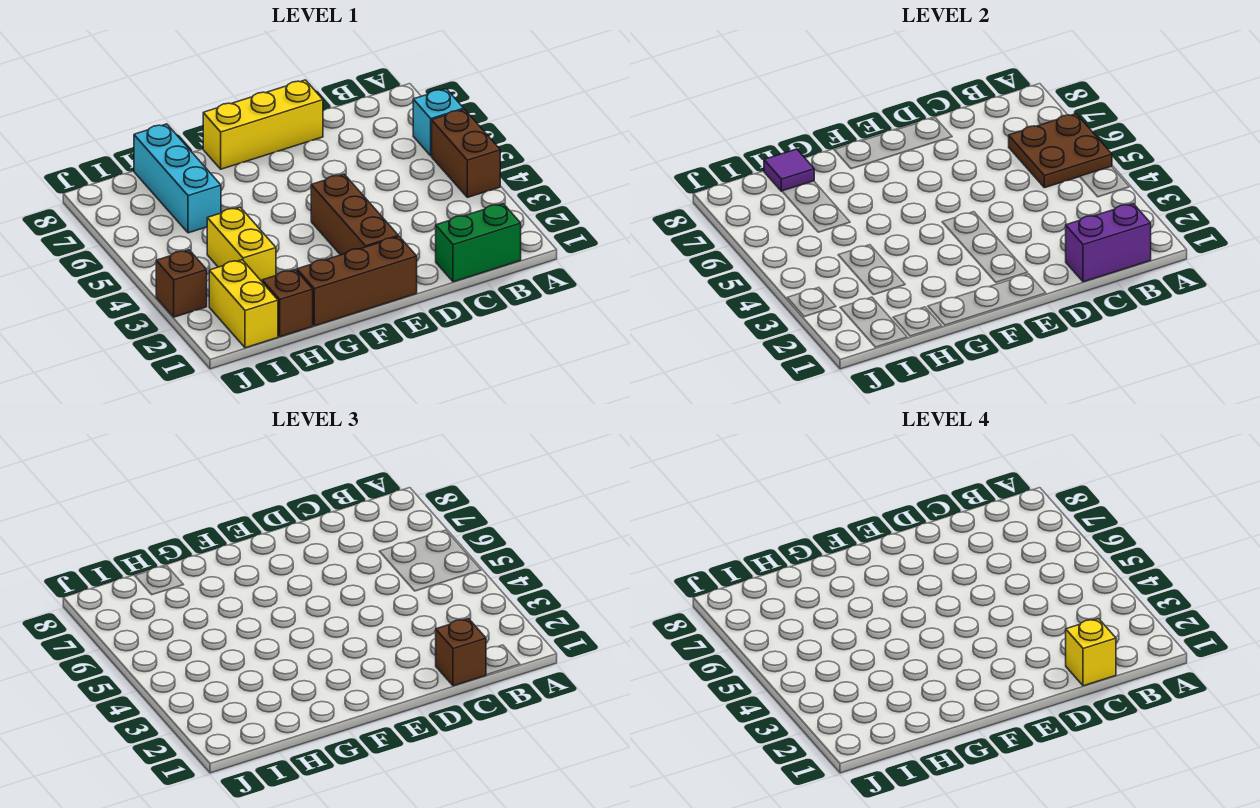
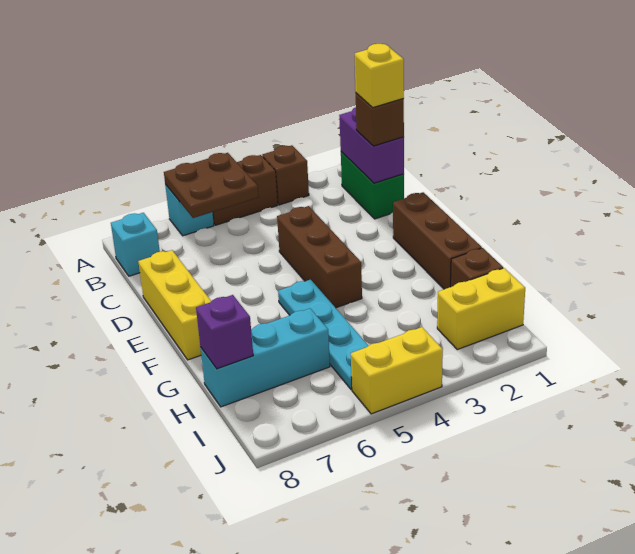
none -> cyan 1x1 brick [111,213,160,276]
brown 1x3 brick [311,174,398,255] -> brown 1x3 brick turned to [277,206,362,308]
none -> cyan 1x4 plate [278,280,368,390]
yellow 1x2 brick [207,207,276,281] -> yellow 1x2 brick moved to [351,327,443,414]
purple 1x1 tile [764,149,814,191] -> purple 1x1 brick [196,295,253,369]
brown 1x1 brick [156,250,207,317] -> brown 1x1 brick moved to [262,145,309,205]

